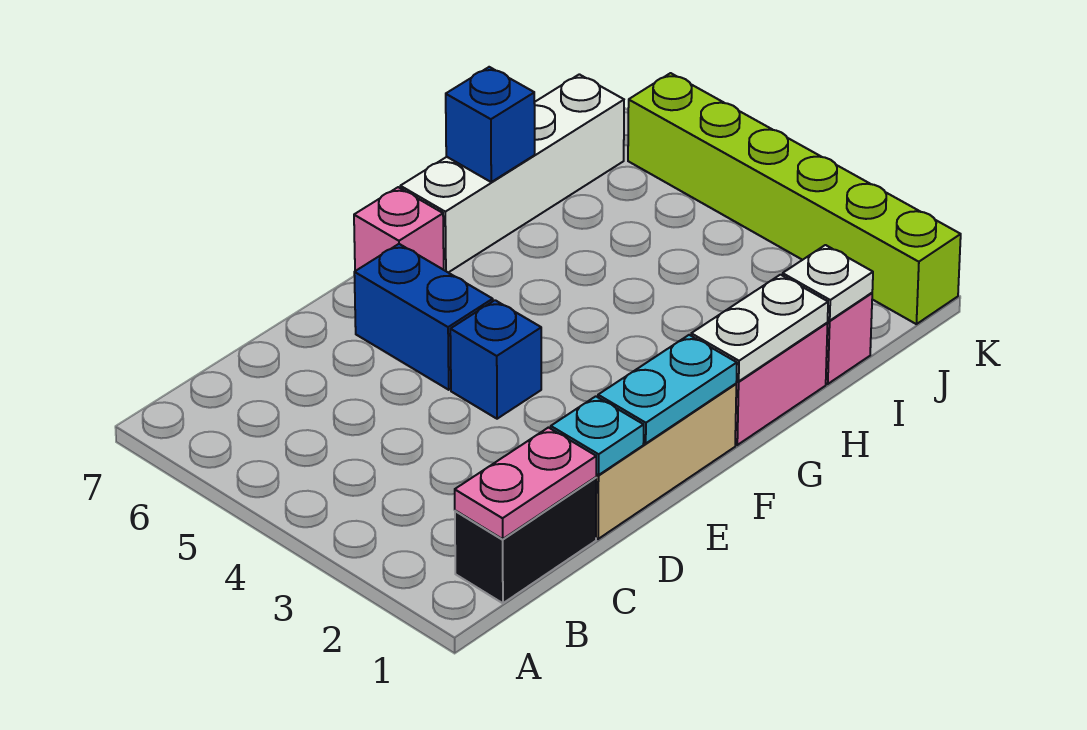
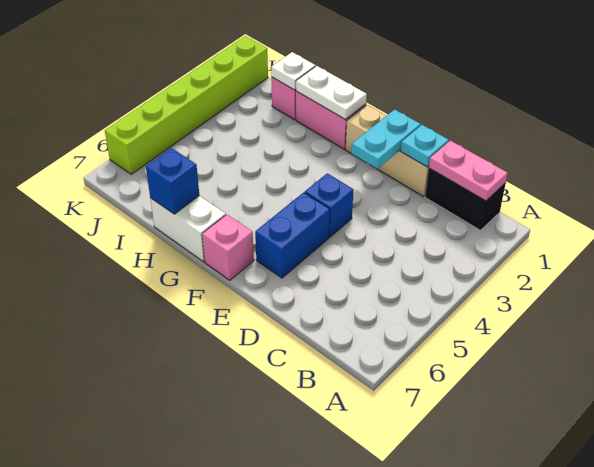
cyan 1x2 plate [598,335,737,443] -> cyan 1x2 plate turned to [351,109,421,169]
white 1x4 brick [400,74,624,273] -> white 1x2 brick [150,196,226,262]

